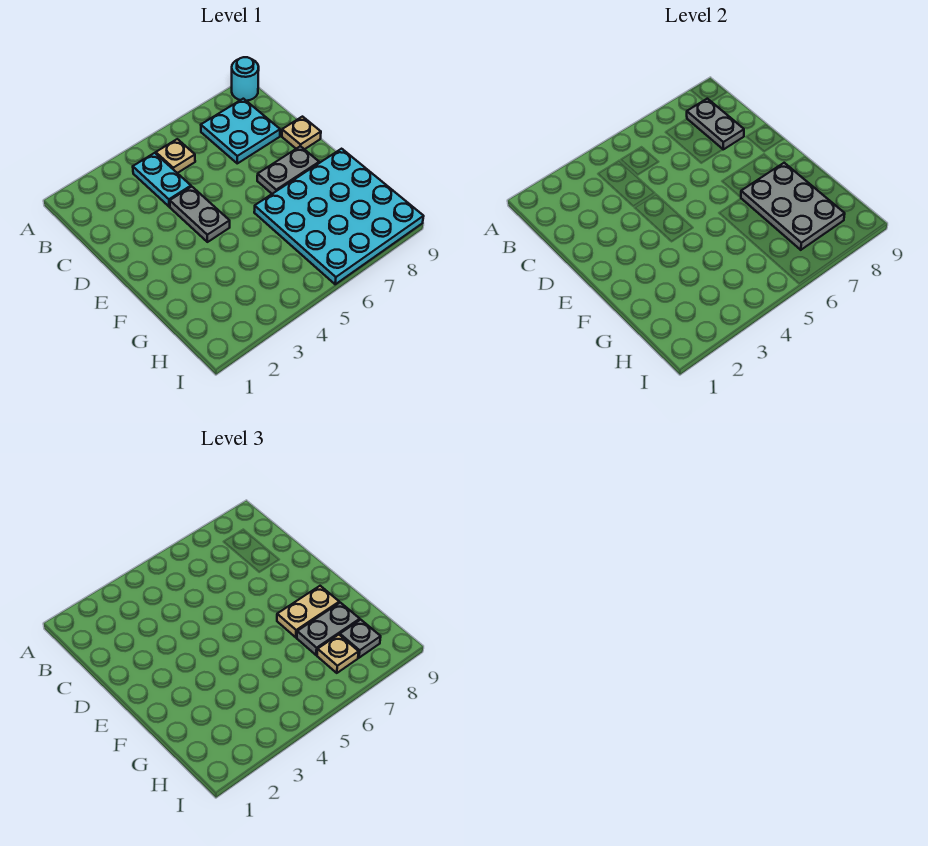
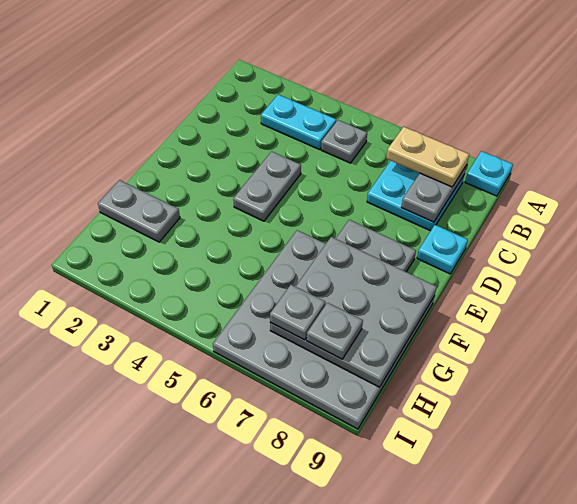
cyan 1x1 round brick [232,57,259,101] -> cyan 1x1 plate [465,151,513,196]
cyan 1x2 plate [133,153,191,207] -> cyan 1x2 plate turned to [261,95,336,150]
tan 1x1 plate [156,139,195,173] -> grey 1x1 plate [321,120,367,163]
tan 1x1 plate [282,117,321,149] -> cyan 1x1 plate [417,225,468,274]
cyan 4x4 plate [254,149,424,284] -> grey 4x4 plate [213,230,434,429]
grey 2x3 plate [741,163,845,250] -> grey 3x3 plate [270,237,437,387]
tan 1x2 plate [277,586,339,637] -> tan 1x2 plate moved to [386,127,469,187]
grey 1x2 plate [297,603,360,655] -> grey 1x2 plate moved to [98,180,180,242]
tan 1x1 plate [317,635,359,673] -> grey 1x1 plate [270,285,325,340]

